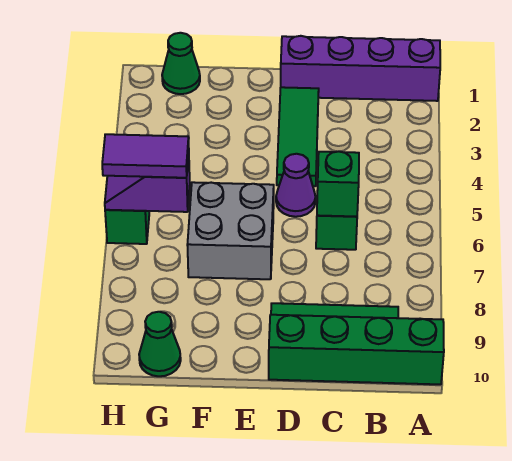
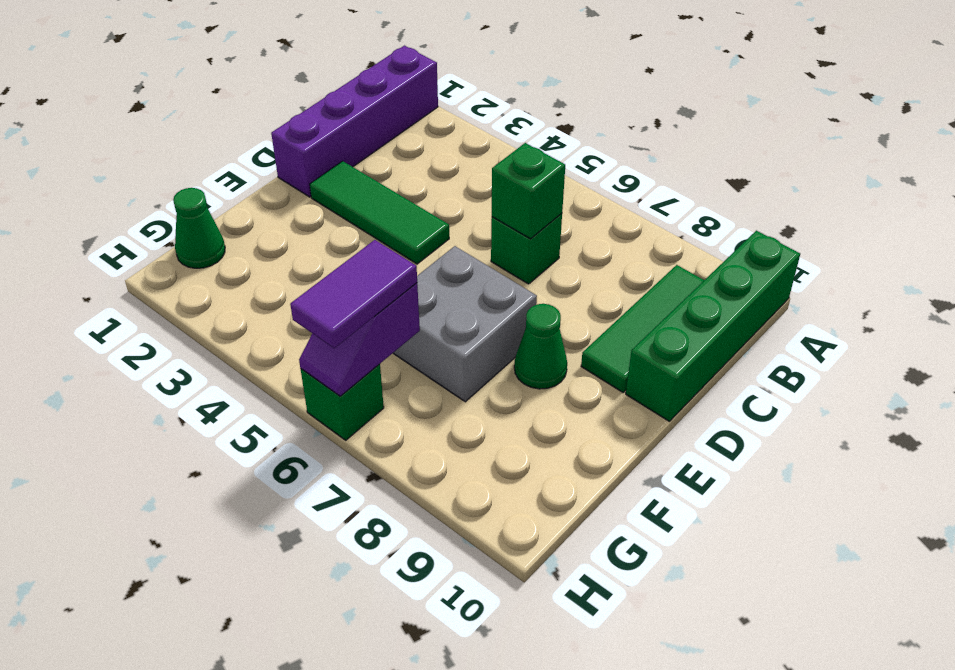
purple 1x1 cone [276,154,315,217] -> none
green 1x1 cone [139,312,181,376] -> green 1x1 cone moved to [514,304,567,389]

